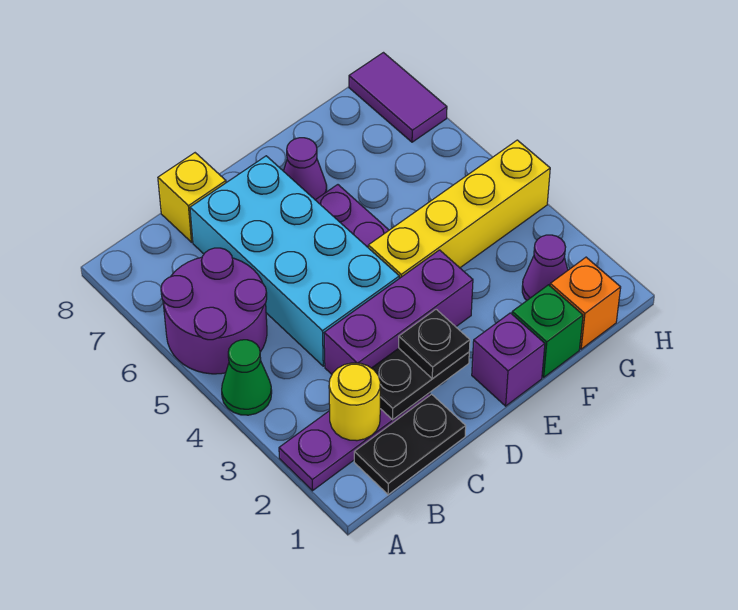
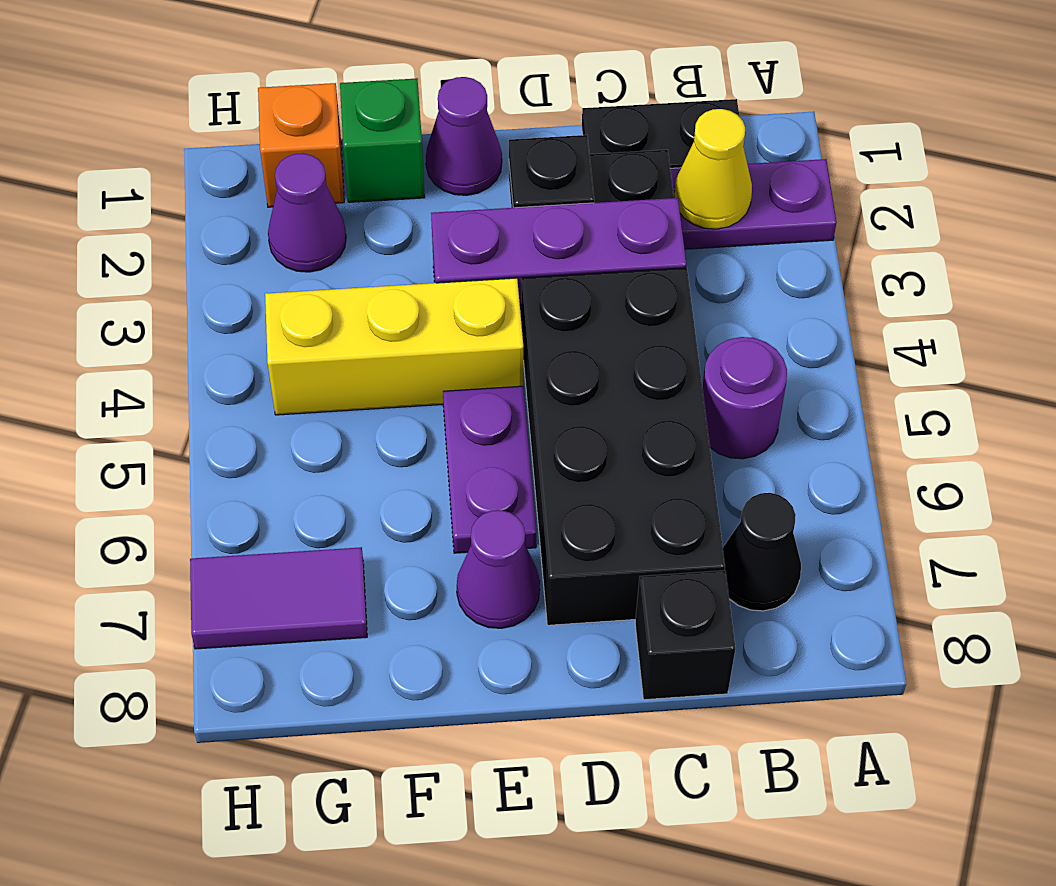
green 1x1 cone [222,340,272,415] -> none
purple 2x2 round brick [161,248,267,374] -> purple 1x1 round brick [702,337,787,459]
yellow 1x1 round brick [329,363,380,441] -> yellow 1x1 cone [674,109,752,229]
none -> black 1x1 cone [723,493,801,611]
cyan 2x4 brick [190,156,399,366] -> black 2x4 brick [521,268,725,625]
yellow 1x1 brick [158,153,226,242] -> black 1x1 brick [635,570,735,700]
purple 1x1 brick [472,313,545,406] -> purple 1x1 cone [426,77,502,195]
yellow 1x4 brick [368,140,550,278] -> yellow 1x3 brick [265,278,523,415]
purple 1x2 tile [349,53,447,142] -> purple 1x2 tile turned to [190,547,367,649]

